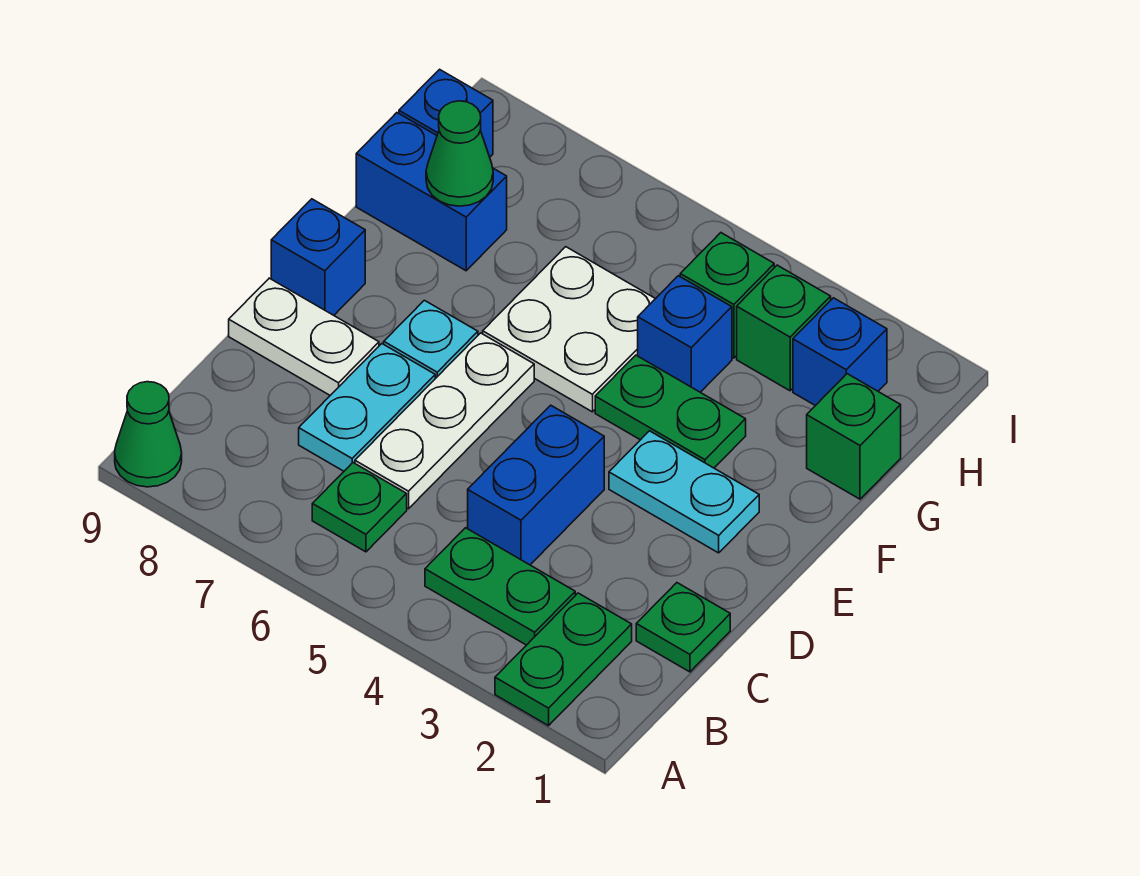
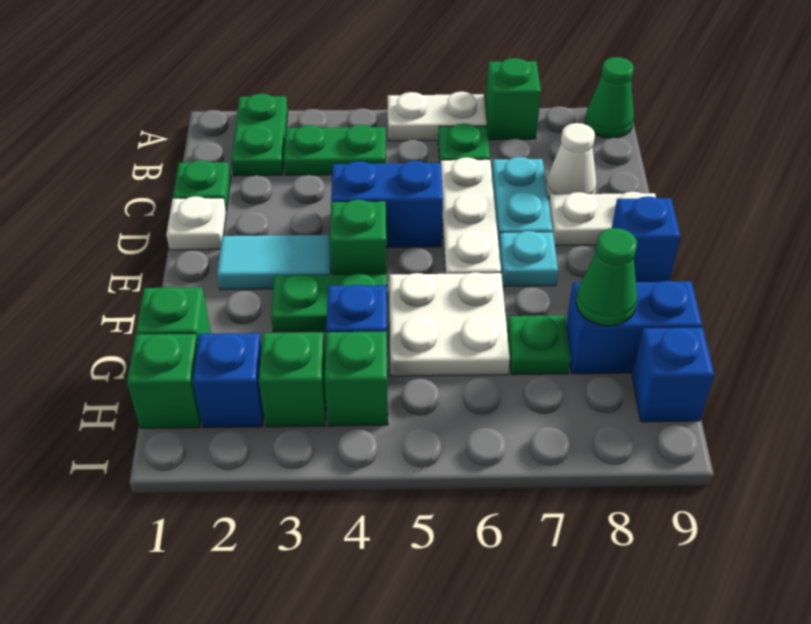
none -> white 1x2 plate [388,92,487,141]
none -> green 1x1 brick [485,58,541,140]
blue 1x2 brick [468,405,604,565] -> blue 1x2 brick turned to [331,161,443,247]
none -> white 1x1 cone [546,123,597,198]
none -> white 1x1 plate [166,196,226,250]
cyan 1x2 plate [609,431,759,553] -> cyan 1x2 tile [217,235,331,290]
none -> green 1x1 brick [330,200,387,275]
none -> green 1x1 plate [507,315,571,375]
none -> green 1x1 brick [127,334,201,428]

